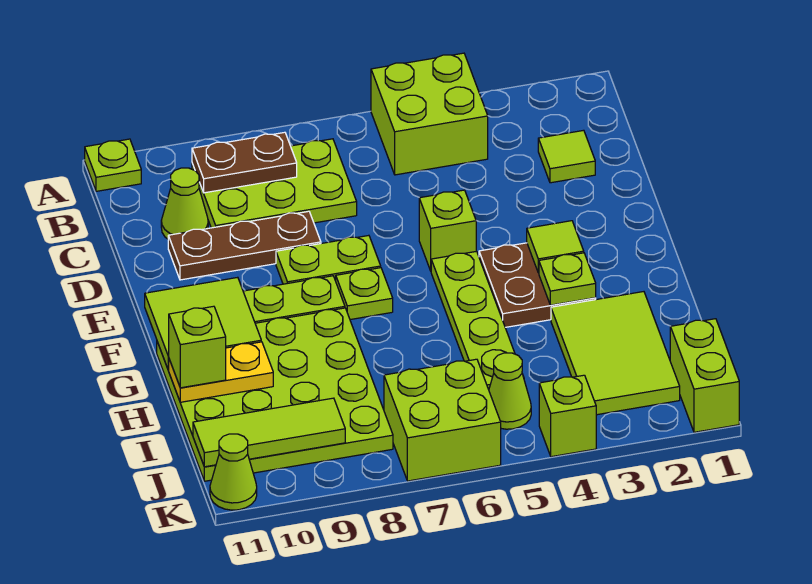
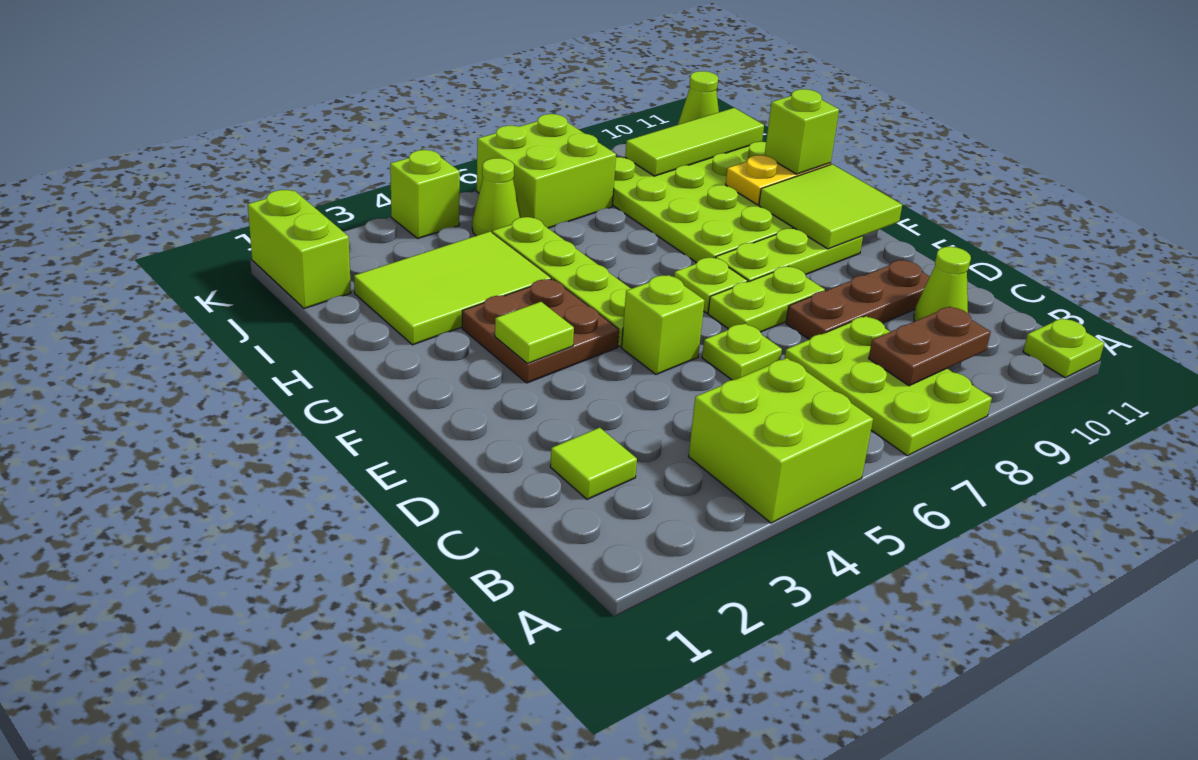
lime 2x3 plate [192,139,357,228] -> lime 2x3 plate turned to [785,316,992,456]
lime 1x1 plate [539,253,596,305] -> lime 1x1 plate moved to [702,323,782,380]
lime 2x3 tile [551,292,680,415] -> lime 2x3 tile turned to [354,232,551,345]

